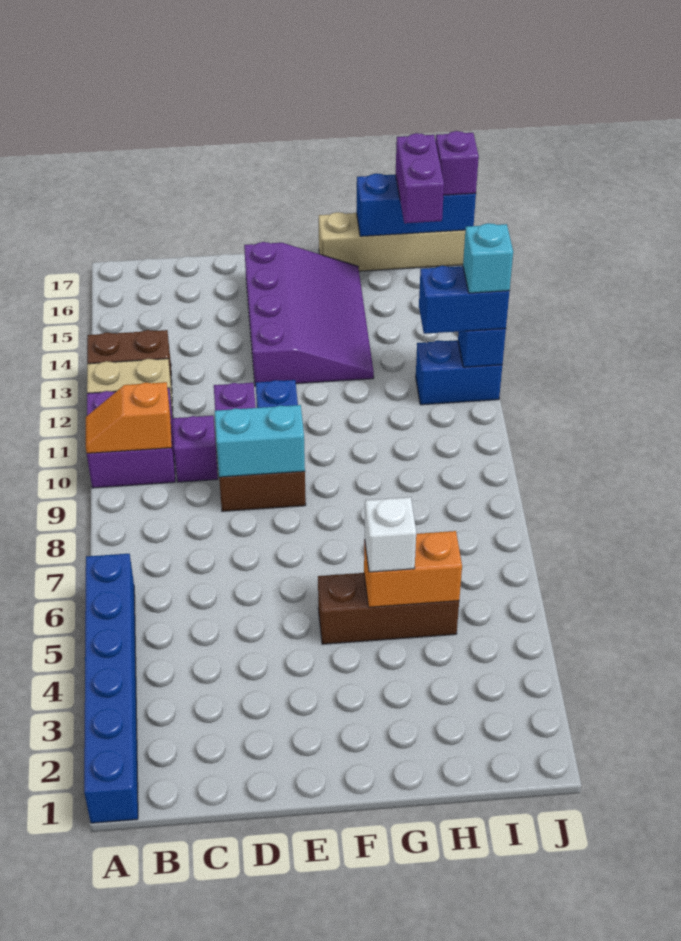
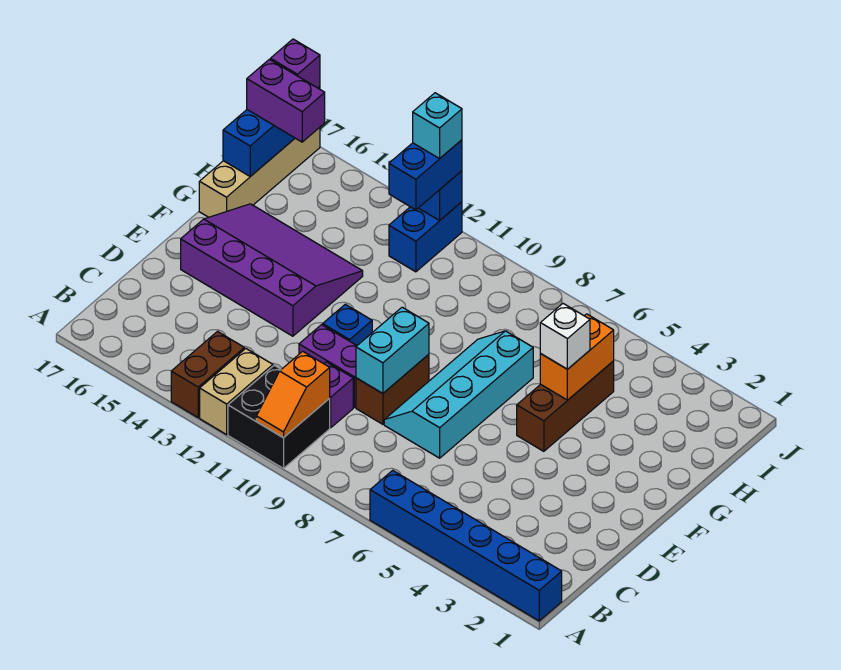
purple 2x2 brick [87,388,175,488] -> black 2x2 brick [228,365,330,468]
none -> cyan 2x4 slope [384,331,533,458]

